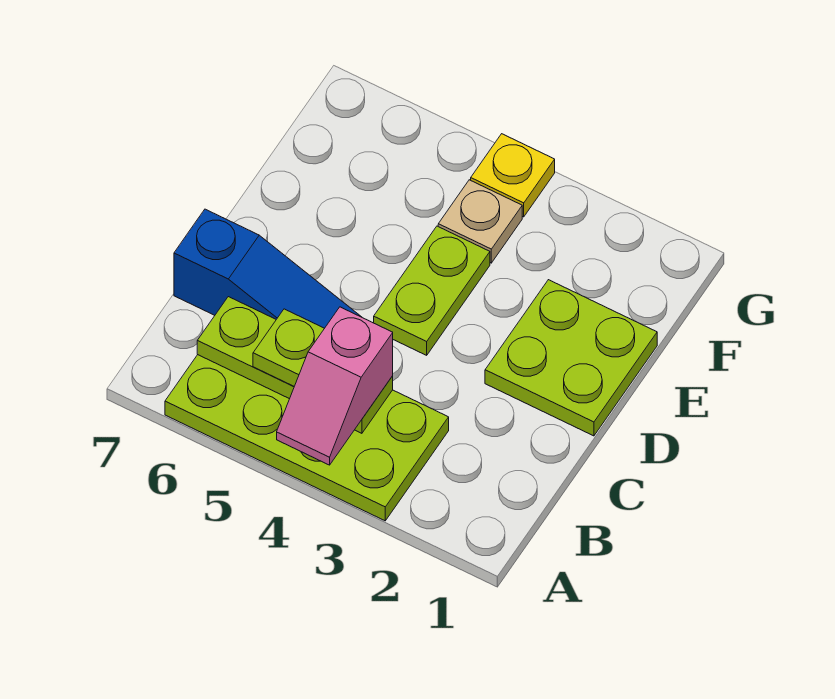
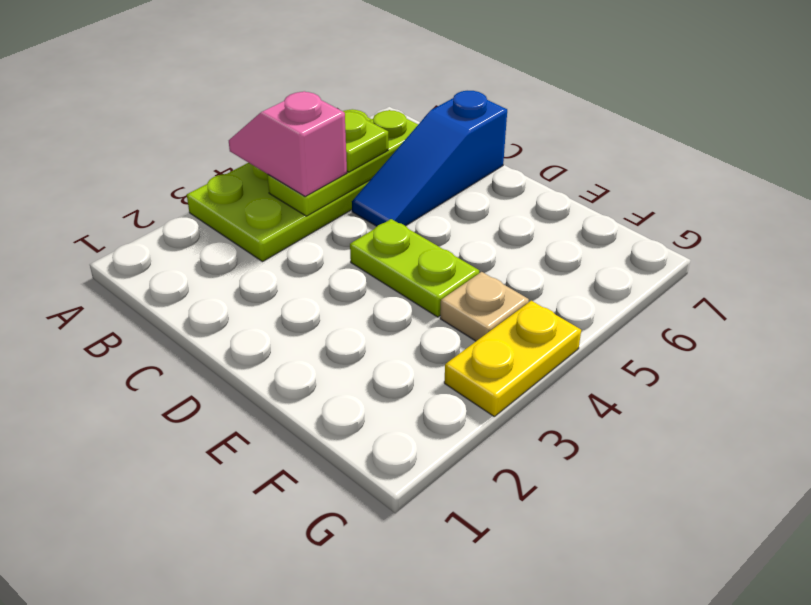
lime 2x2 plate [485,280,657,436] -> none
yellow 1x1 plate [471,134,555,217] -> yellow 1x2 plate [444,301,581,416]

